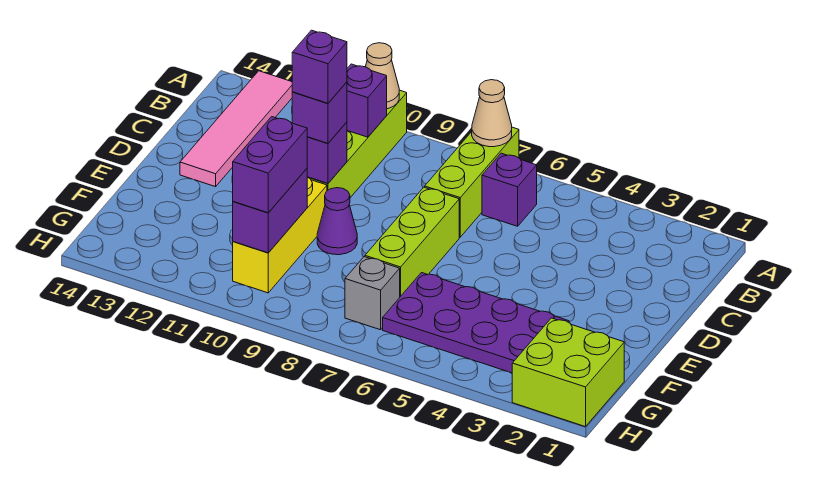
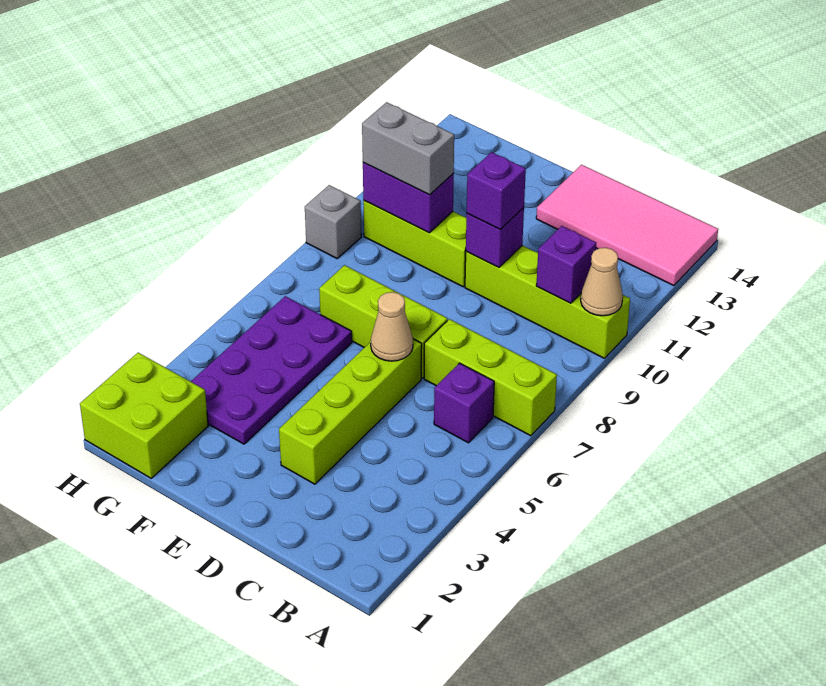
tan 1x1 cone [472,80,512,147] -> tan 1x1 cone moved to [371,292,413,361]
pink 1x4 tile [180,71,292,187] -> pink 2x4 tile [536,165,718,286]
none -> lime 1x4 brick [279,339,422,484]
purple 1x1 brick [292,30,347,103] -> none
purple 1x1 cone [317,188,357,255] -> none
yellow 1x3 brick [233,177,327,293] -> lime 1x3 brick [363,201,466,287]
purple 1x2 brick [233,117,307,213] -> grey 1x2 brick [362,102,454,195]
grey 1x1 brick [345,257,400,330] -> grey 1x1 brick moved to [305,185,361,258]

